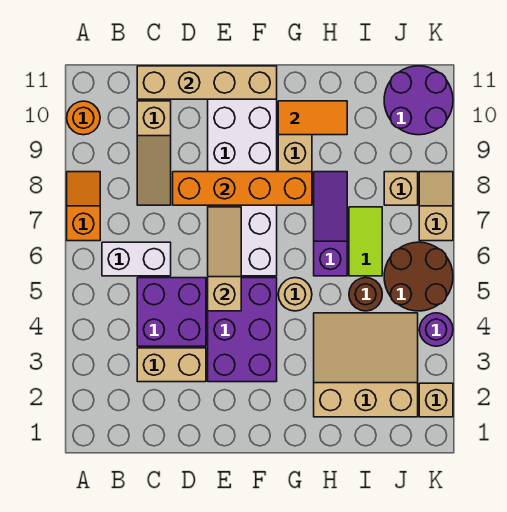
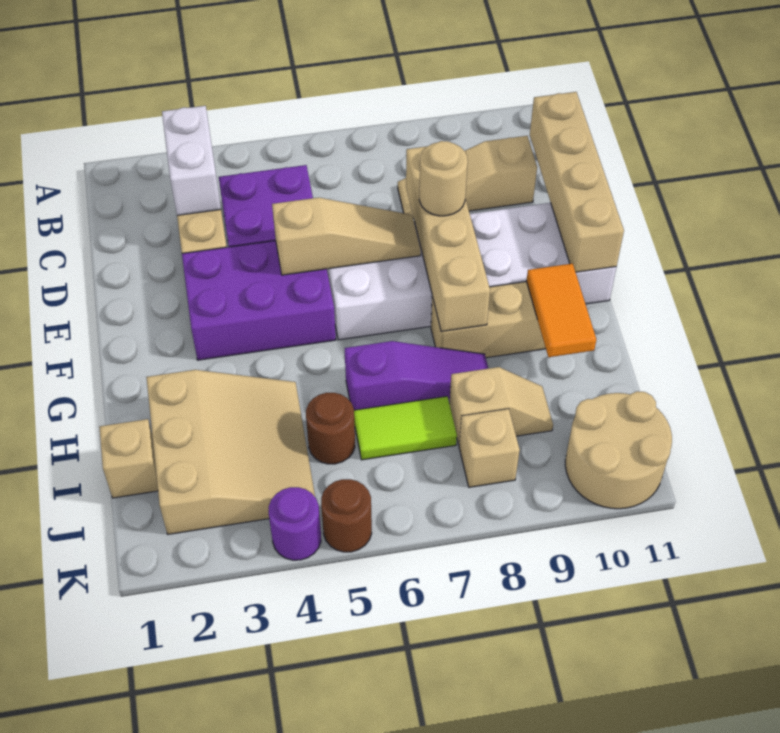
orange 1x2 slope [67,172,100,241] -> none
orange 1x1 round brick [67,101,100,135] -> none
white 1x2 brick [102,242,171,276] -> white 1x2 brick moved to [162,106,221,215]
orange 1x4 brick [173,172,312,205] -> tan 1x4 brick [406,147,490,332]
tan 1x1 round brick [278,278,312,311] -> tan 1x1 round brick moved to [419,141,468,216]
brown 2x2 round brick [384,242,453,311] -> brown 1x1 round brick [321,479,372,552]
purple 2x2 round brick [384,66,453,135] -> tan 2x2 round brick [565,391,672,509]
tan 1x1 brick [419,383,453,417] -> tan 1x1 brick moved to [99,419,158,498]
tan 1x2 slope [419,172,453,241] -> tan 1x2 slope moved to [449,367,553,444]

